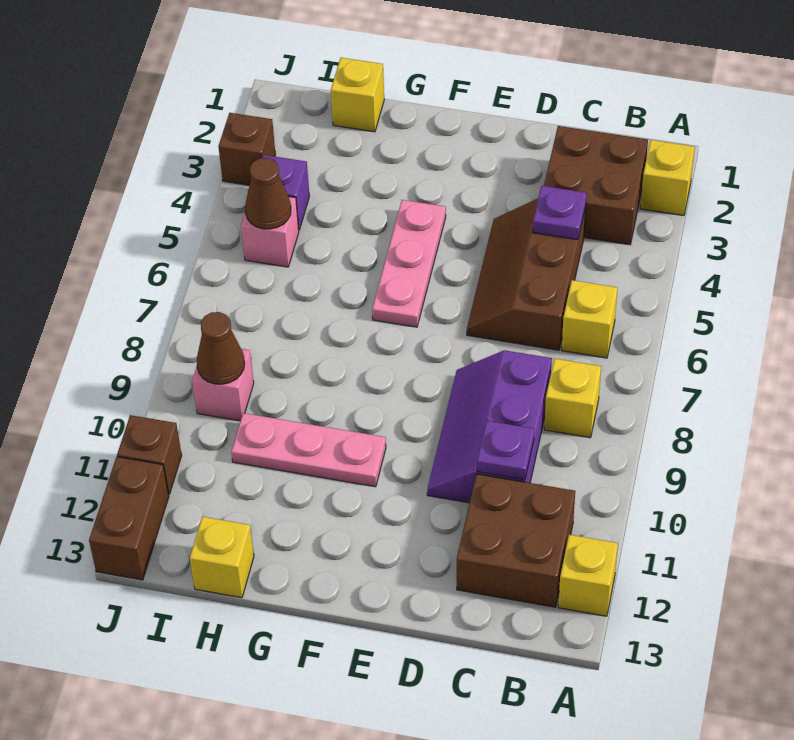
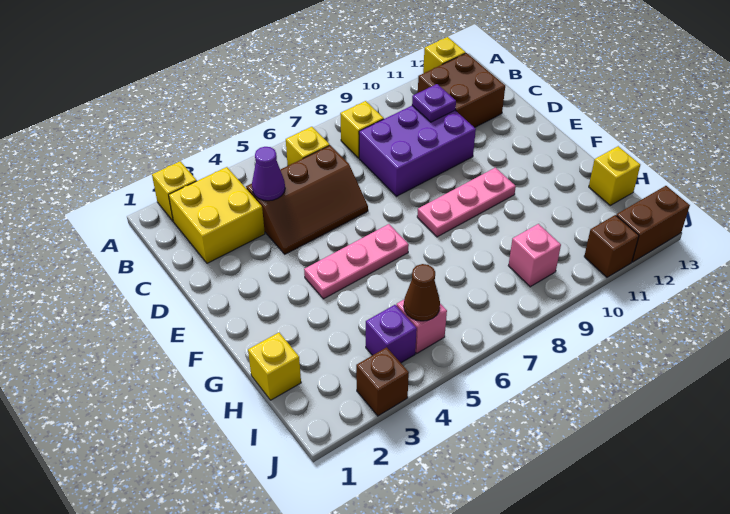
brown 2x2 brick [544,126,648,245] -> yellow 2x2 brick [169,167,265,263]
purple 1x1 plate [533,186,587,240] -> purple 1x1 cone [252,147,285,201]
purple 2x3 slope [427,350,552,503] -> purple 2x3 brick [359,106,476,196]
pink 1x3 plate [231,413,386,487] -> pink 1x3 plate turned to [417,168,516,237]
brown 1x1 cone [197,312,245,384] -> none

